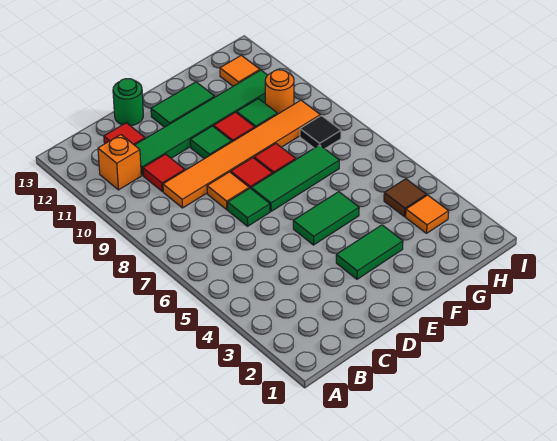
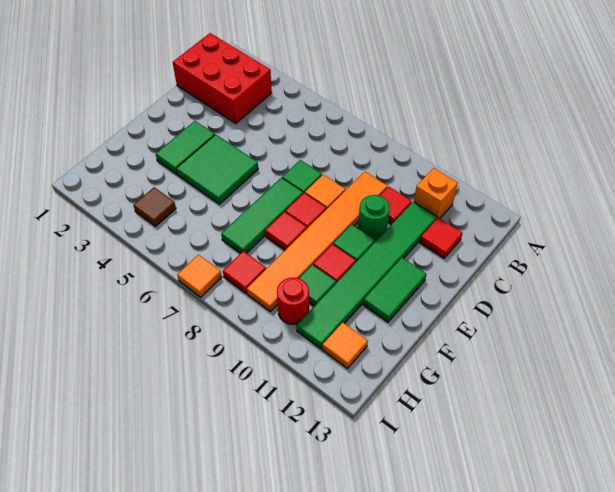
none -> red 2x3 brick [173,33,272,123]
green 1x1 round brick [113,79,143,126] -> green 1x1 round brick moved to [358,195,390,240]
green 1x2 tile [293,192,359,245] -> green 2x2 tile [176,135,258,204]
orange 1x1 tile [406,195,449,233] -> orange 1x1 tile moved to [177,255,222,297]
black 1x1 tile [300,116,341,149] -> red 1x1 tile [223,251,266,293]
orange 1x1 round brick [265,70,294,114] -> red 1x1 round brick [277,278,309,325]

